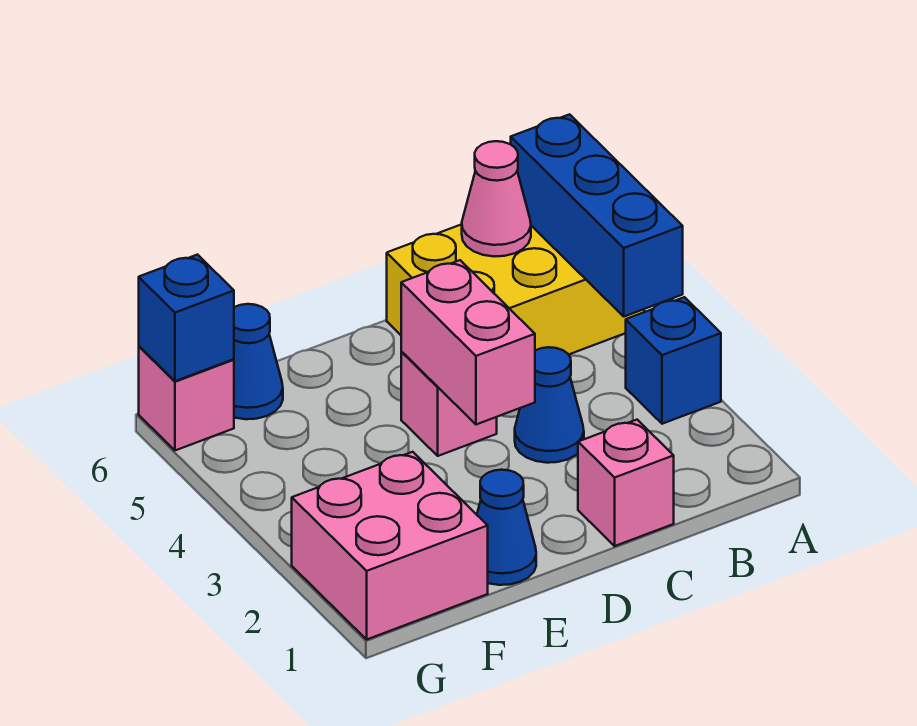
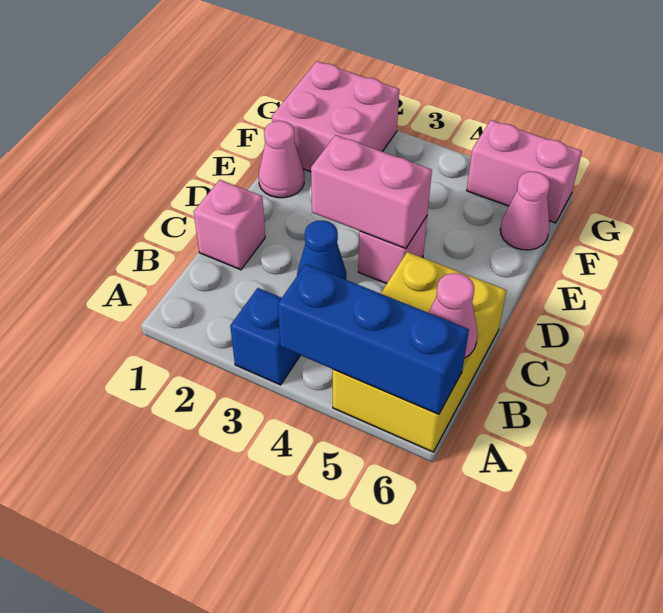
blue 1x1 cone [477,470,536,585] -> pink 1x1 cone [259,121,304,198]
blue 1x1 cone [234,304,283,419] -> pink 1x1 cone [500,172,550,250]
pink 1x1 brick [139,346,234,450] -> pink 1x2 brick [467,120,582,223]
blue 1x1 brick [139,255,234,381] -> none

